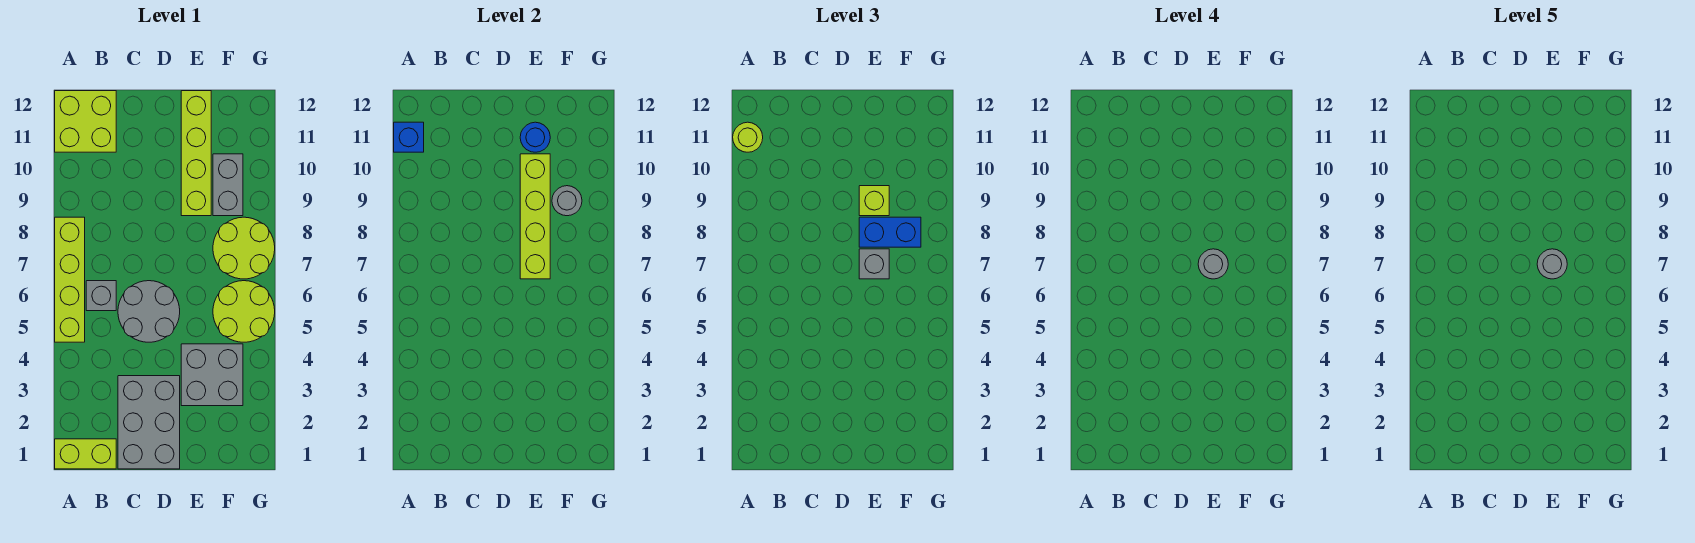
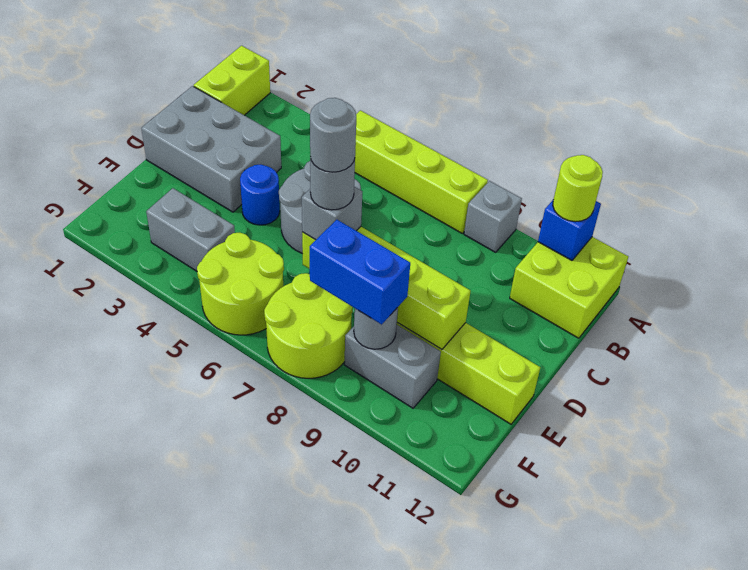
grey 1x1 brick [86,281,116,311] -> grey 1x1 brick moved to [464,181,522,252]
grey 2x2 brick [181,344,243,406] -> grey 1x2 brick [146,188,235,271]
blue 1x2 brick [859,217,921,247] -> blue 1x2 brick turned to [310,220,410,324]
lime 1x1 brick [859,186,889,216] -> none
blue 1x1 round brick [520,122,550,152] -> blue 1x1 round brick moved to [240,165,280,225]

